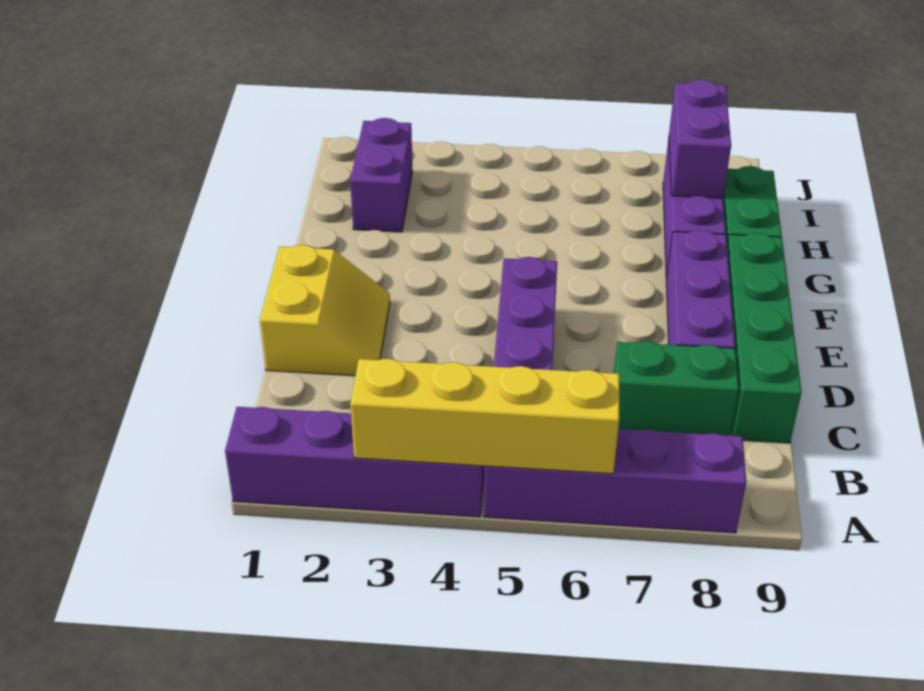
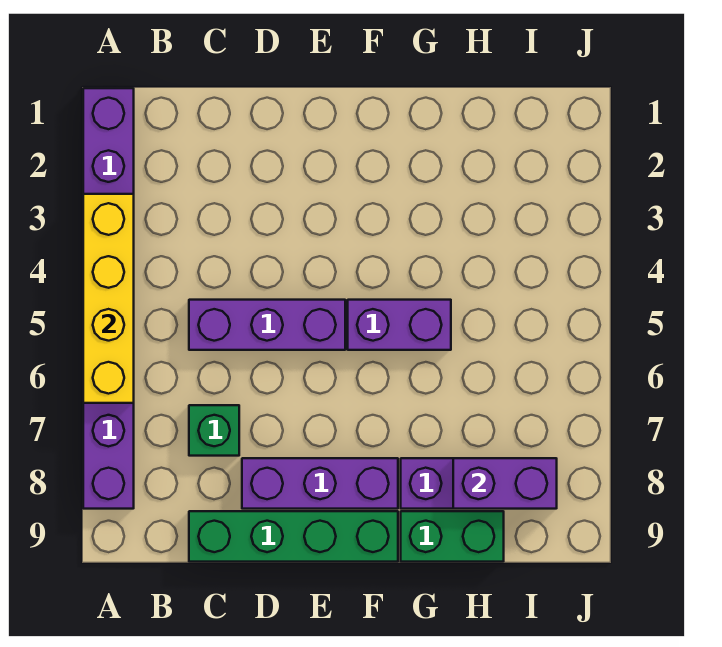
green 1x2 brick [614,341,739,436] -> green 1x1 brick [189,405,239,456]
yellow 2x2 slope [260,245,390,376] -> none
purple 1x2 brick [350,118,413,232] -> purple 1x2 brick moved to [348,300,451,350]

